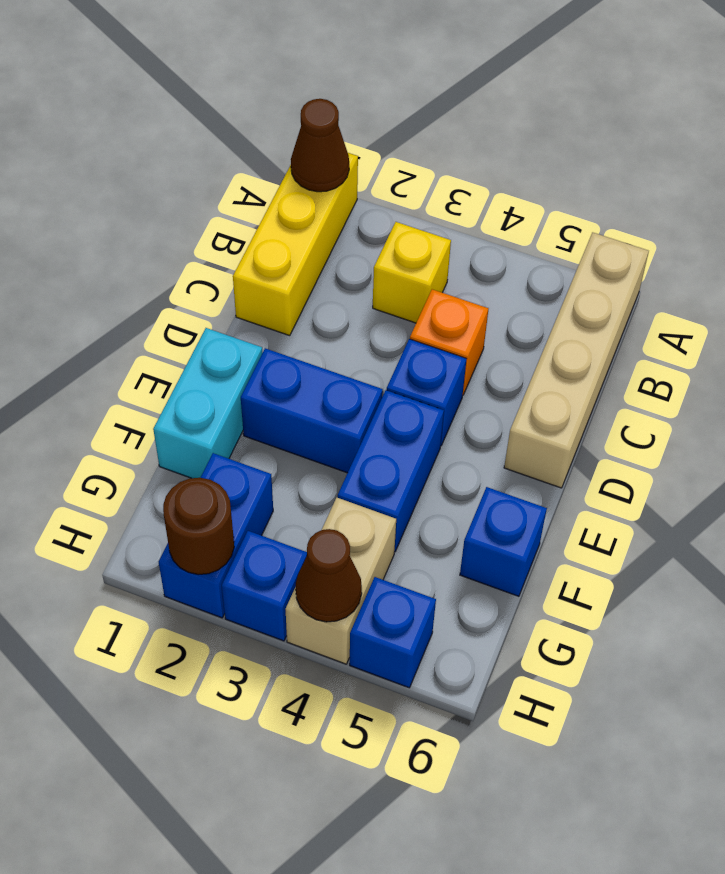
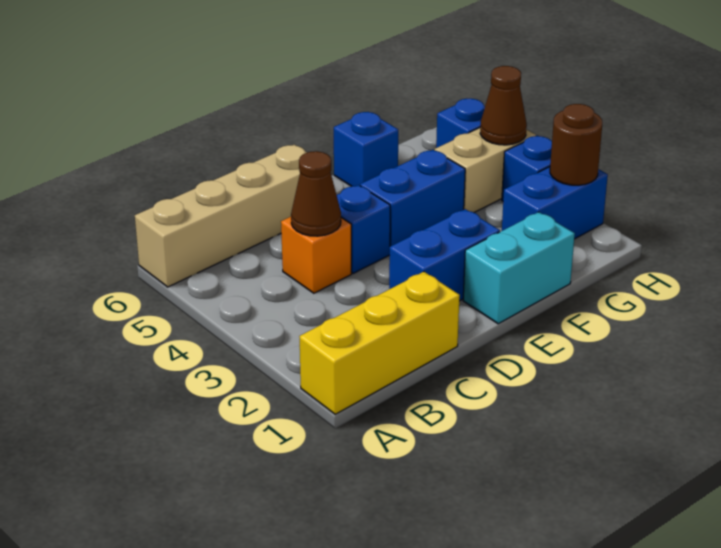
brown 1x1 cone [291,99,349,192] -> brown 1x1 cone moved to [291,151,341,236]
yellow 1x1 brick [373,222,451,323] -> none
blue 1x2 brick [241,348,383,473] -> blue 1x2 brick turned to [389,209,500,301]

